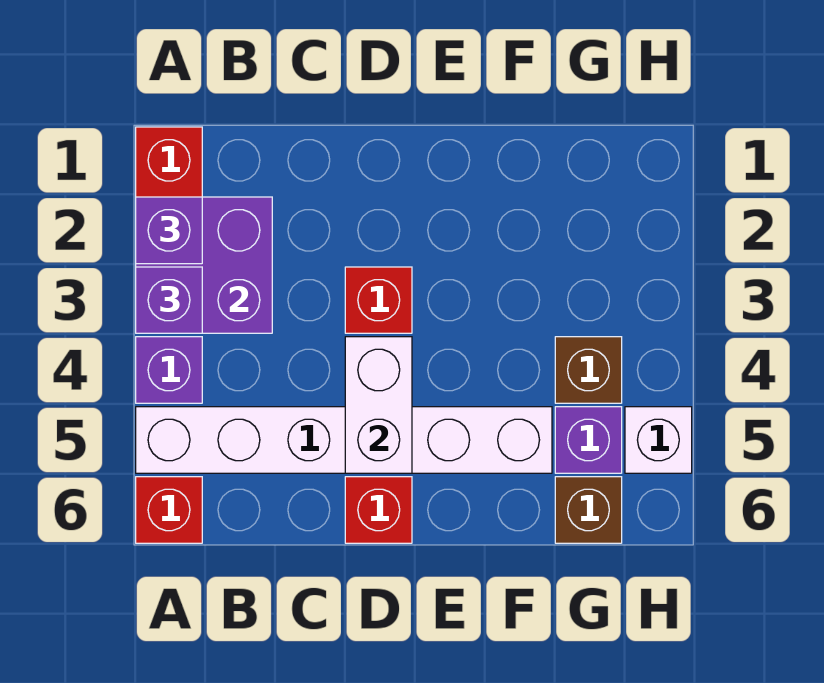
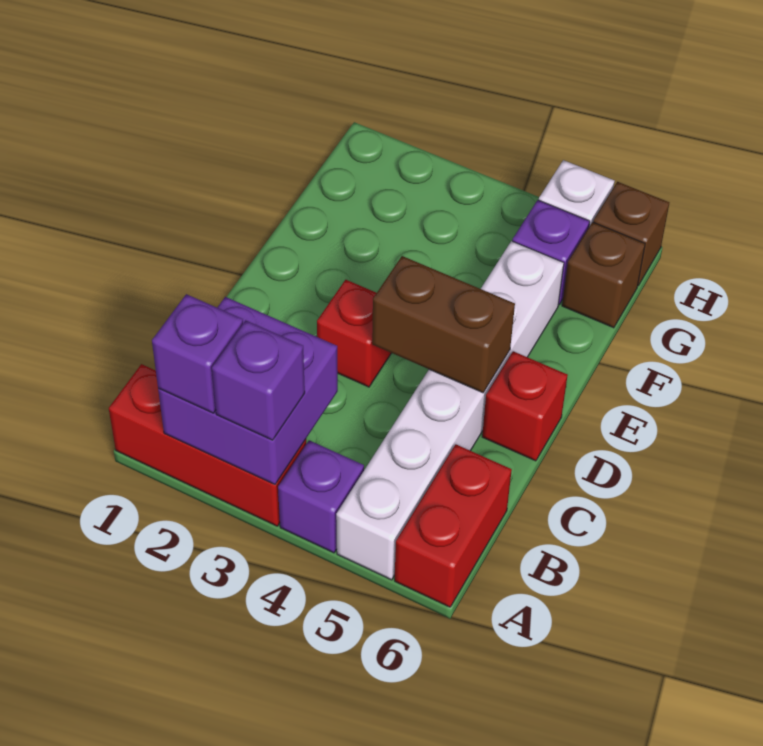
red 1x1 brick [136,477,202,543] -> red 1x2 brick [395,444,512,607]
white 1x2 brick [345,337,412,473] -> brown 1x2 brick [372,256,515,393]
brown 1x1 brick [555,337,622,403] -> brown 1x1 brick moved to [593,182,669,286]

